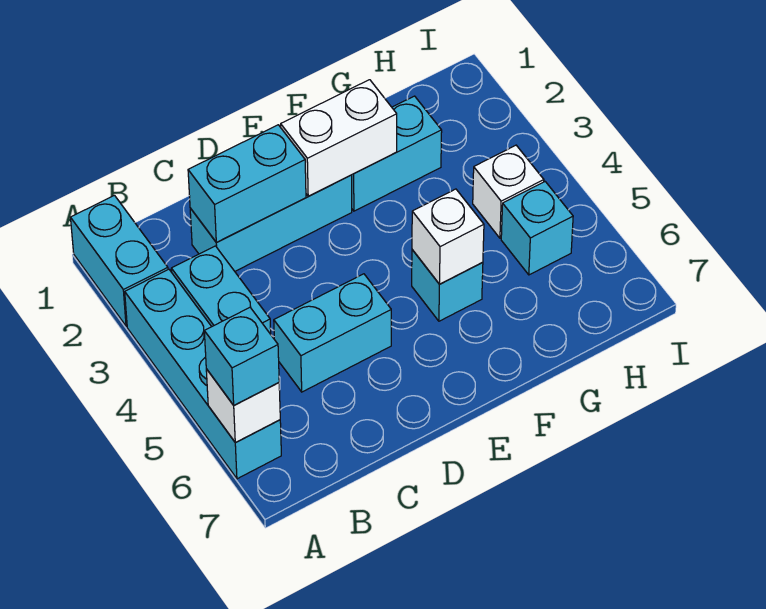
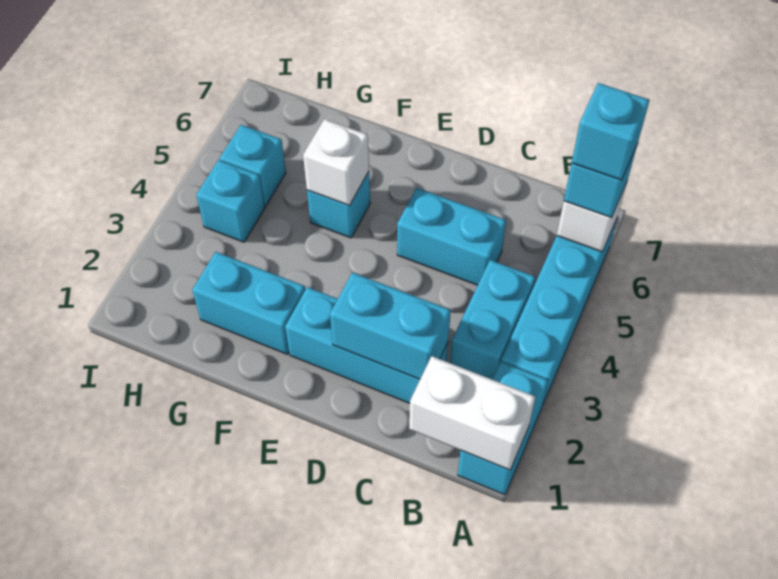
none -> cyan 1x1 brick [572,83,649,180]
white 1x2 brick [281,80,397,196] -> white 1x2 brick moved to [409,356,535,470]
white 1x1 brick [473,145,544,238] -> cyan 1x1 brick [196,160,265,242]

